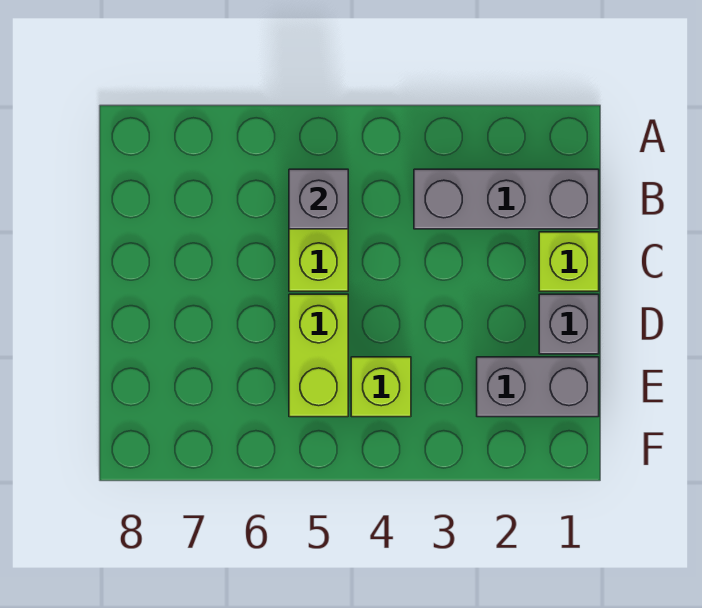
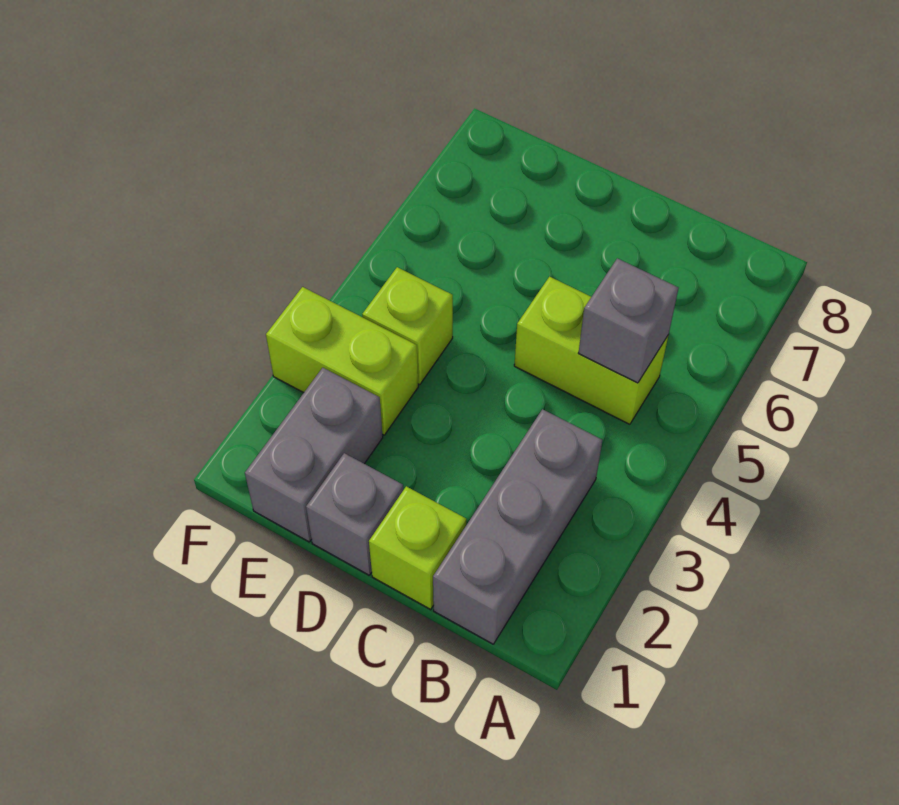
lime 1x2 brick [289,294,348,417] -> lime 1x2 brick moved to [266,287,418,435]

